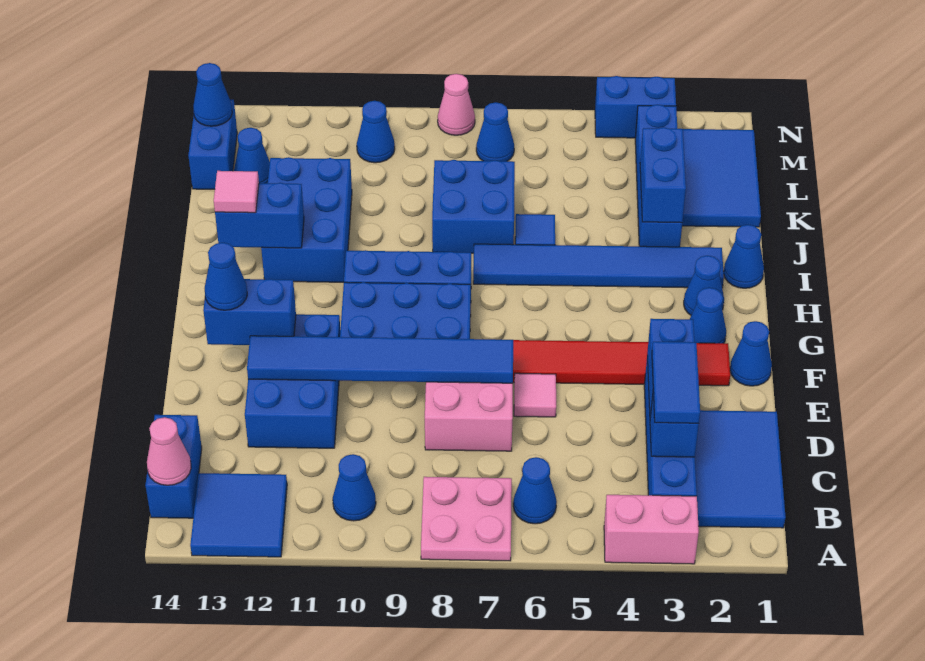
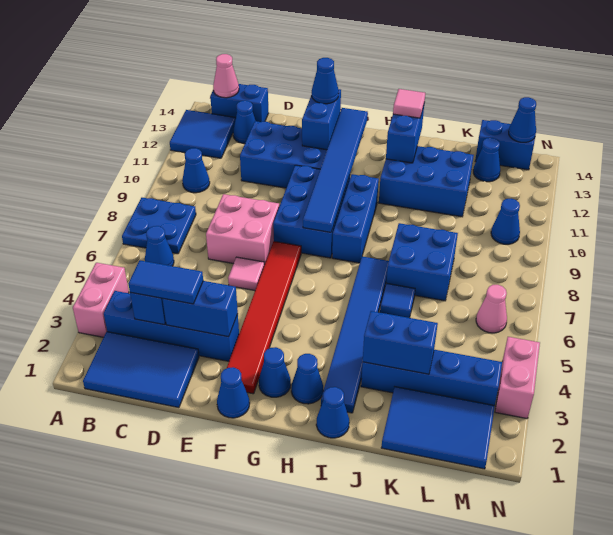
pink 2x2 plate [421,477,512,561] -> blue 2x2 plate [122,198,196,254]
blue 1x6 tile [247,336,513,383] -> blue 1x6 tile moved to [303,108,368,232]
blue 1x1 cone [476,102,514,161] -> blue 1x1 cone moved to [233,101,255,144]
blue 1x2 brick [595,76,676,138] -> pink 1x2 brick [495,337,540,419]
pink 1x1 cone [438,74,475,135] -> pink 1x1 cone moved to [476,285,507,333]

